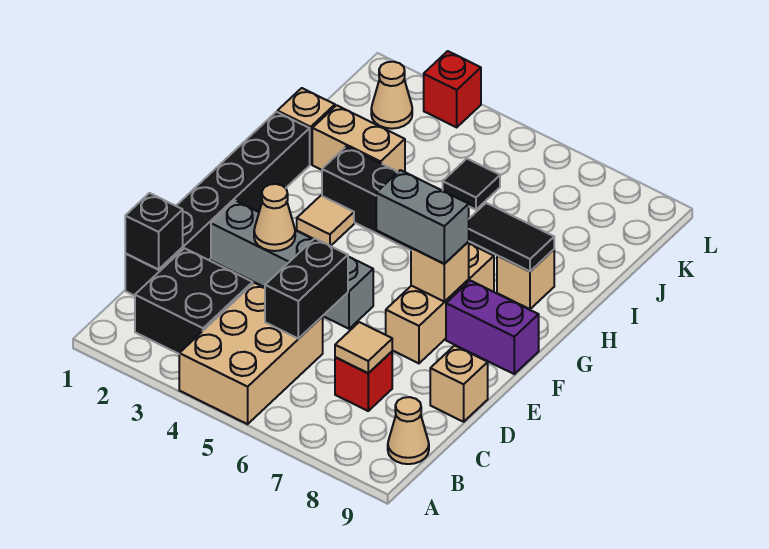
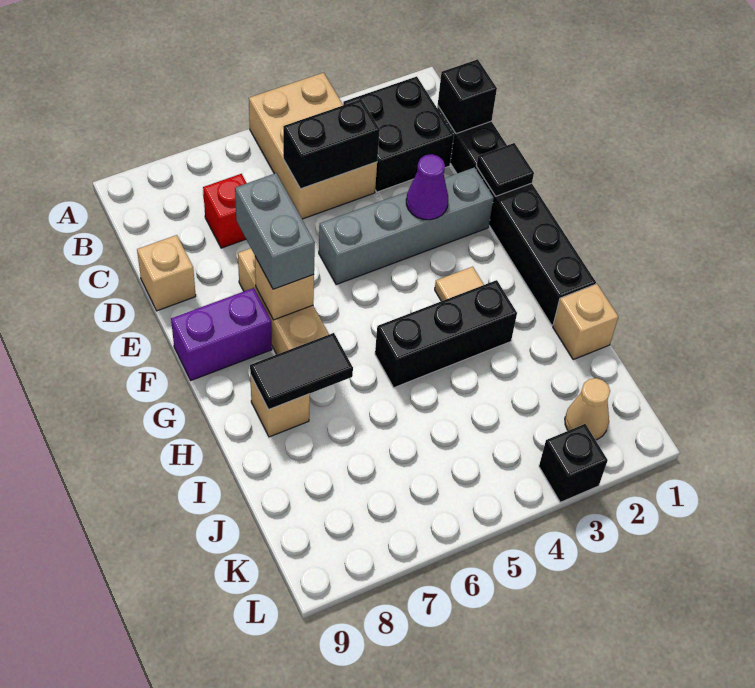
tan 1x1 cone [388,397,429,464] -> none
black 1x2 brick [265,238,348,339] -> black 1x2 brick turned to [283,99,380,189]
tan 1x1 tile [335,322,392,373] -> none
tan 1x1 cone [254,184,295,251] -> purple 1x1 cone [406,154,448,220]
grey 1x2 brick [376,170,469,264] -> grey 1x2 brick turned to [235,173,315,289]
tan 1x2 brick [312,105,405,172] -> none
black 1x1 tile [443,159,500,210] -> black 1x1 tile moved to [476,143,534,196]
red 1x1 brick [424,51,481,127] -> black 1x1 brick [539,424,608,502]

